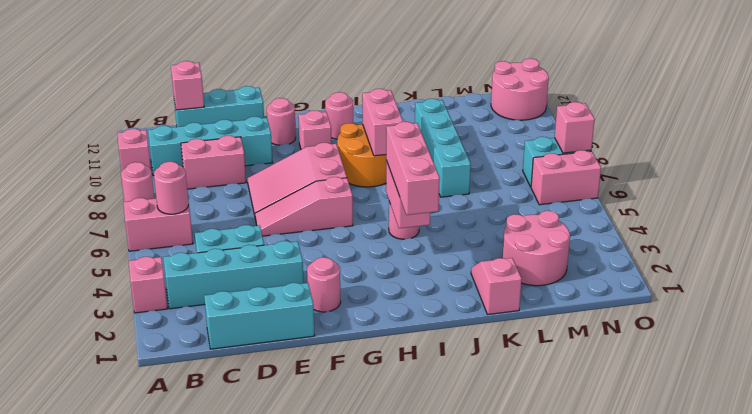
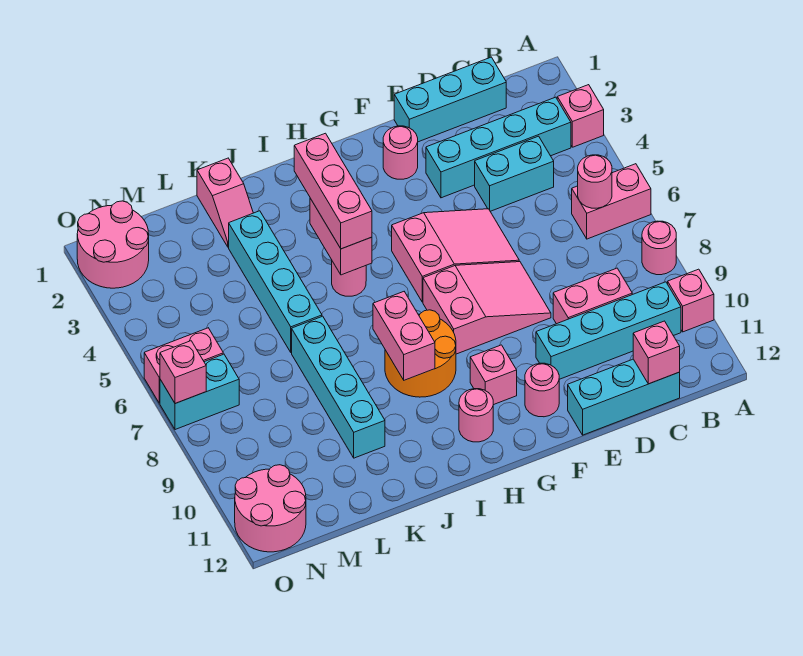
pink 1x3 slope [255,177,353,236] -> pink 2x3 slope [392,209,519,302]
none -> cyan 1x4 brick [229,211,322,353]
pink 2x2 round brick [502,211,570,286] -> pink 2x2 round brick moved to [77,201,149,288]

